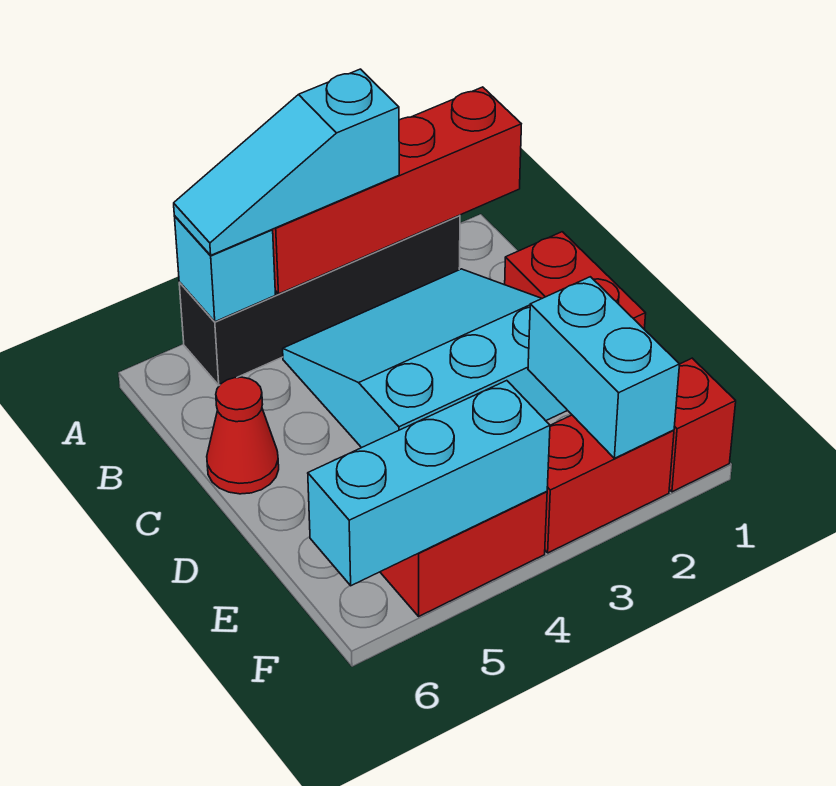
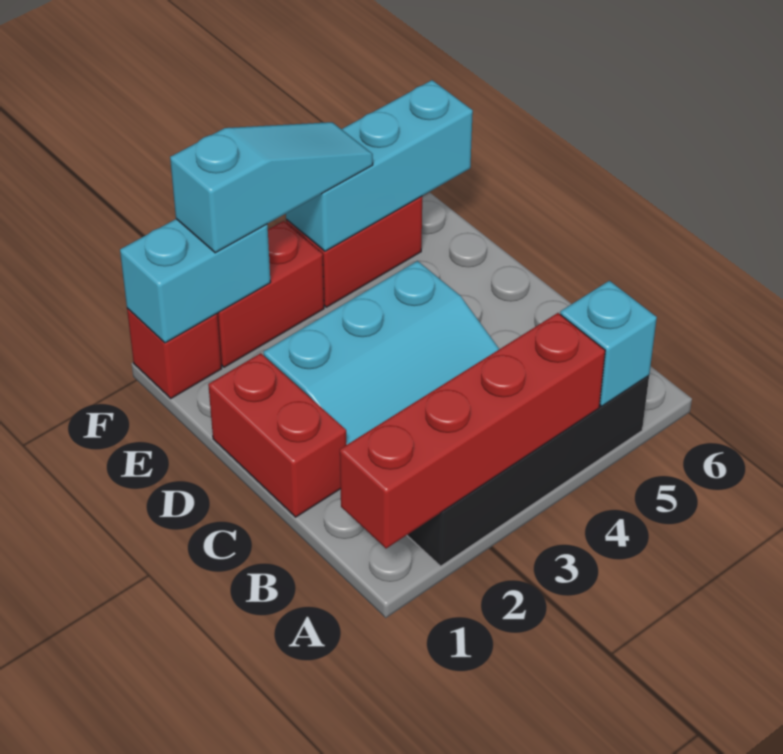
cyan 1x3 slope [174,69,399,255] -> cyan 1x3 slope moved to [170,122,373,253]
red 1x1 cone [207,377,279,494] -> none
cyan 1x2 brick [528,277,680,458] -> cyan 1x2 brick turned to [120,219,271,343]

